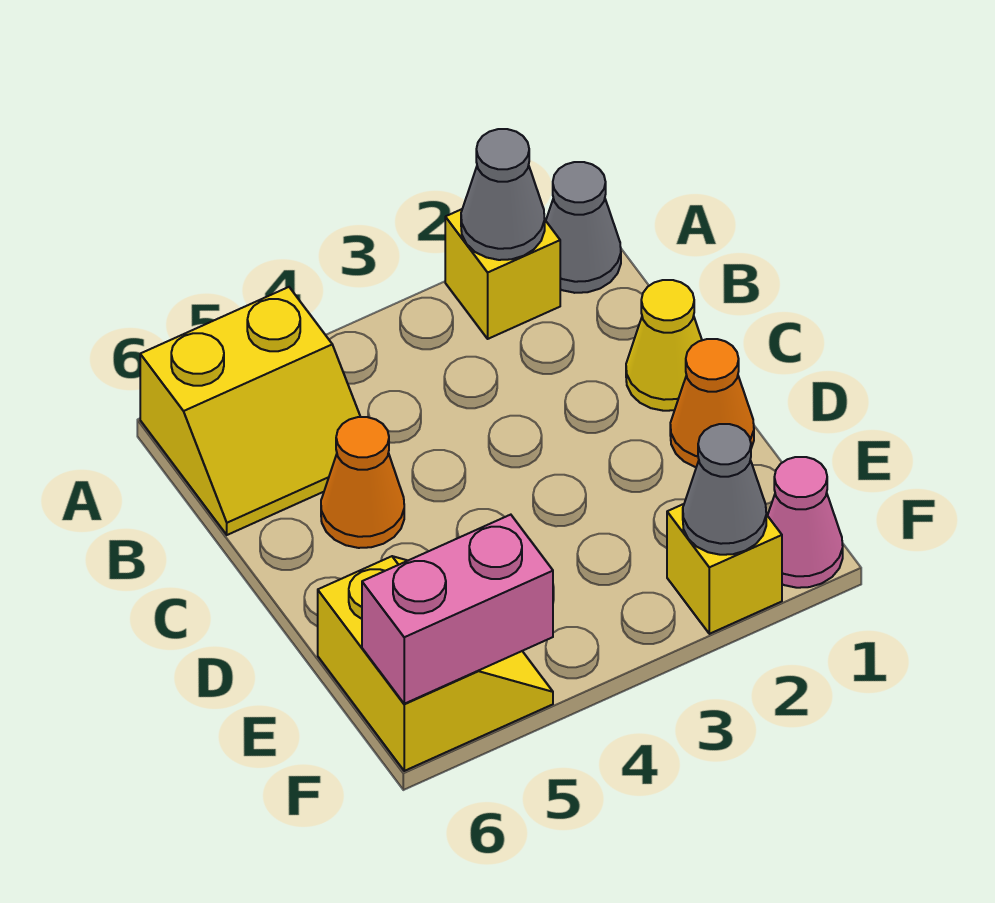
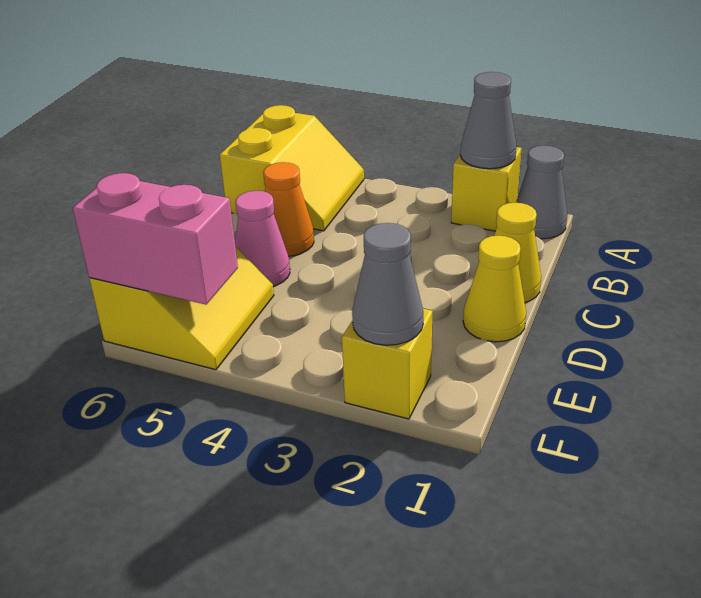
yellow 2x2 slope [140,287,360,535] -> yellow 2x2 slope turned to [220,105,364,231]
orange 1x1 cone [670,339,754,467] -> yellow 1x1 cone [463,236,526,342]
pink 1x1 cone [768,457,843,588] -> pink 1x1 cone moved to [235,191,290,287]

